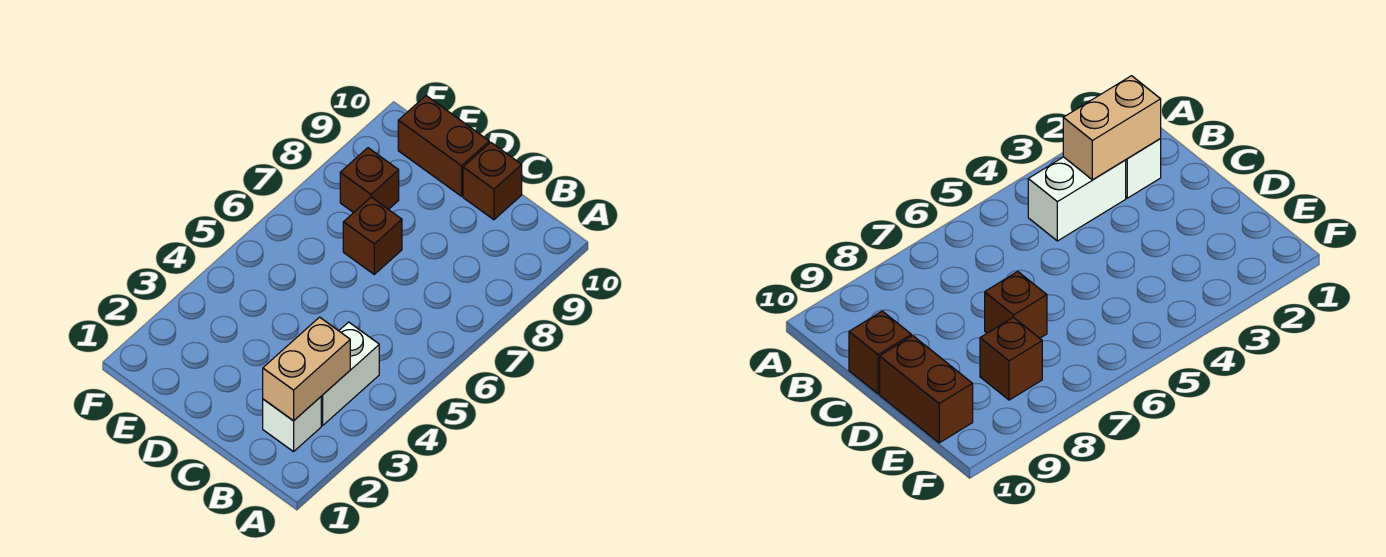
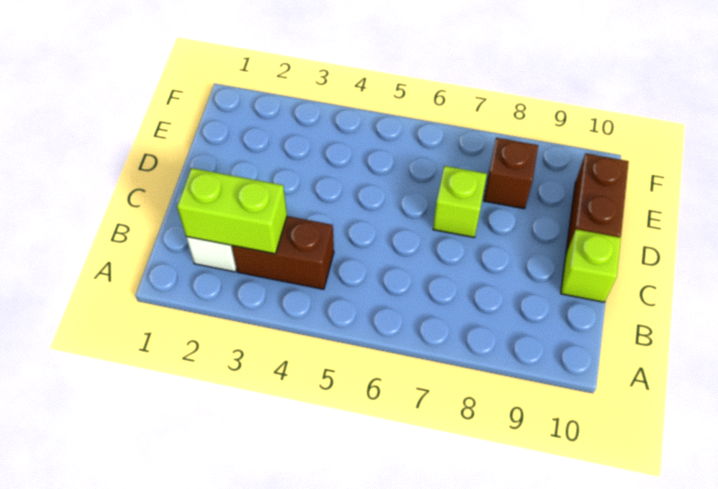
tan 1x2 brick [263,317,350,421] -> lime 1x2 brick [177,168,287,254]
white 1x2 brick [321,322,379,425] -> brown 1x2 brick [232,216,334,289]
brown 1x1 brick [463,142,522,220] -> lime 1x1 brick [561,229,621,302]
brown 1x1 brick [343,197,402,274] -> lime 1x1 brick [433,166,487,237]

